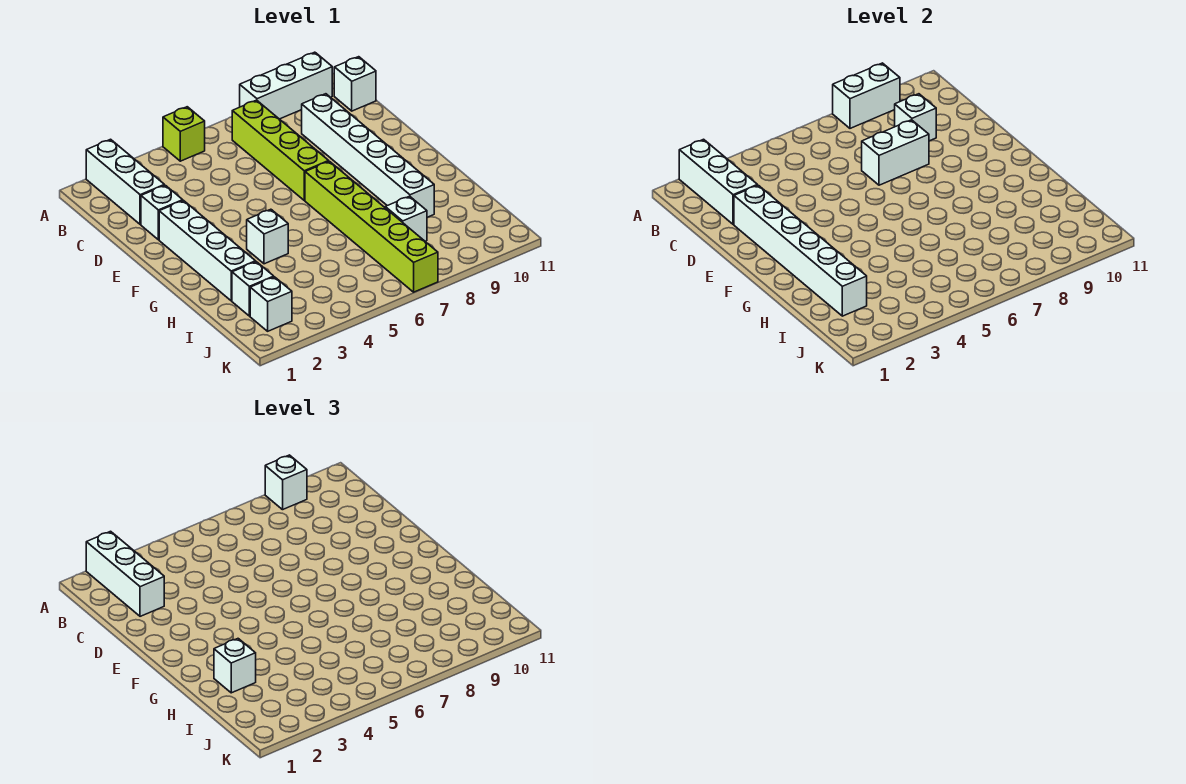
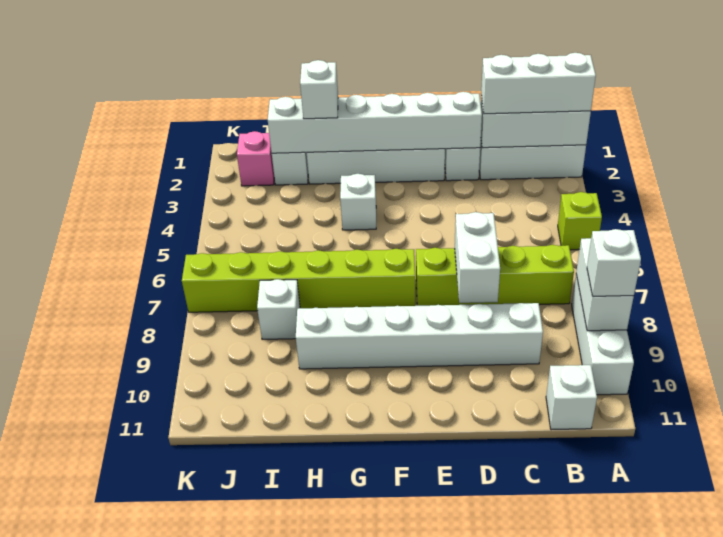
white 1x1 brick [895,94,936,141] -> none
white 1x1 brick [250,277,292,331] -> pink 1x1 brick [237,131,274,186]

